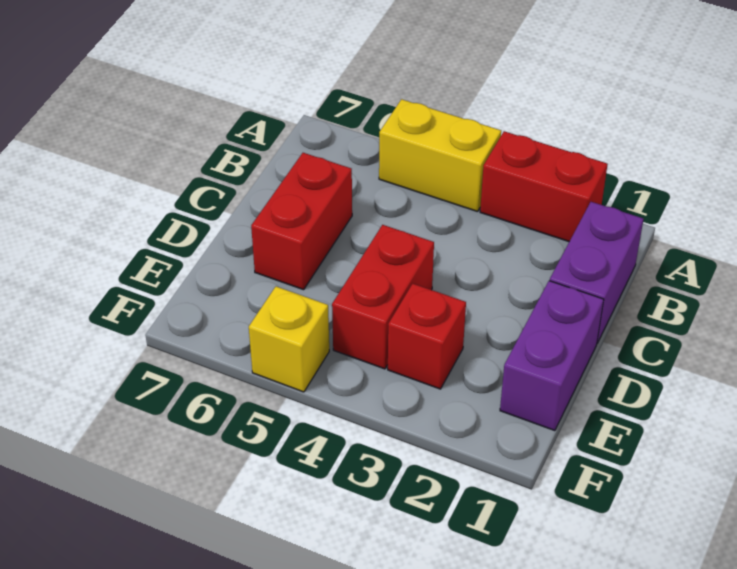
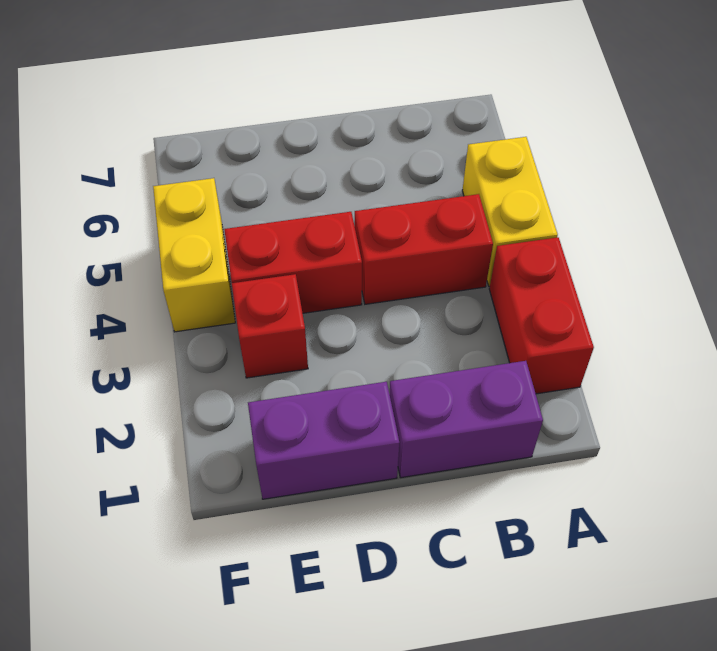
red 1x2 brick [251,153,352,290] -> red 1x2 brick moved to [355,194,493,304]
yellow 1x1 brick [249,286,329,392] -> yellow 1x2 brick [153,178,235,332]

